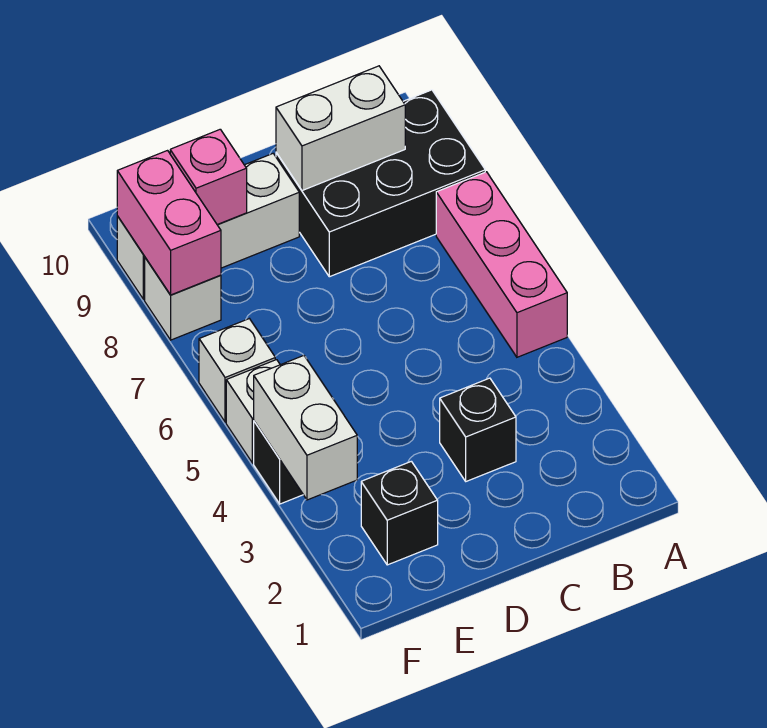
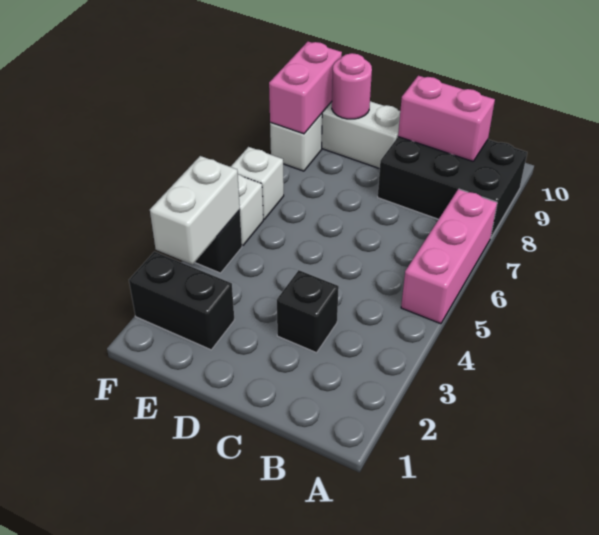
white 1x2 brick [276,66,405,191] -> pink 1x2 brick [398,76,495,161]
black 1x1 brick [361,461,438,565] -> black 1x2 brick [129,252,234,350]
pink 1x1 brick [170,129,247,225] -> pink 1x1 round brick [332,53,372,119]

